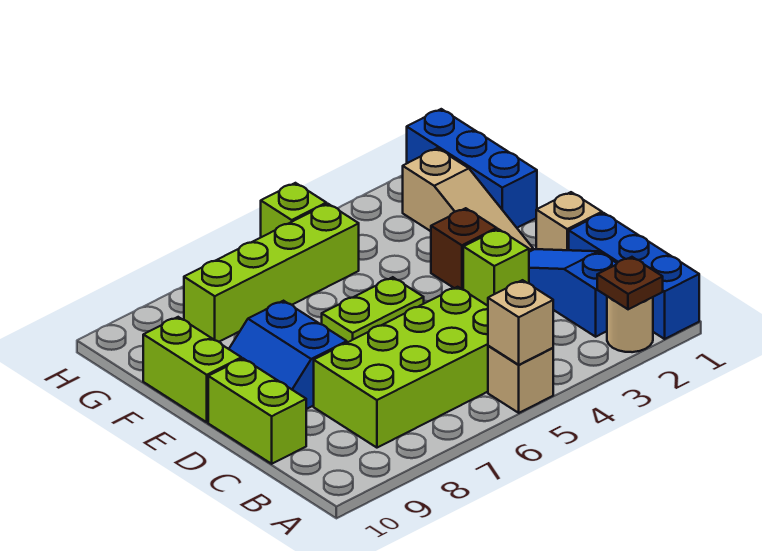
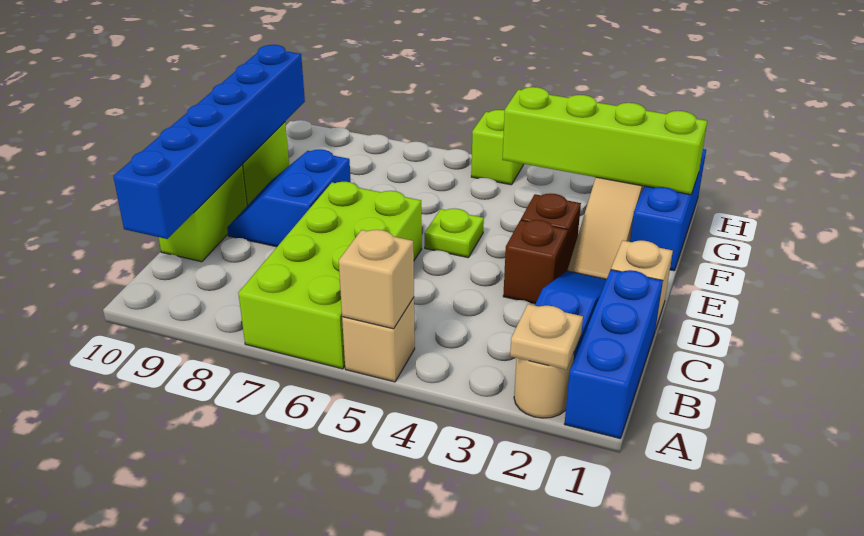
brown 1x1 plate [597,257,663,309] -> tan 1x1 plate [510,304,583,370]
lime 2x4 brick [314,287,488,448] -> lime 2x4 brick turned to [238,182,422,369]
none -> blue 1x6 brick [113,45,305,239]
lime 1x1 brick [463,229,529,306] -> brown 1x1 brick [503,220,568,304]
lime 1x2 plate [322,277,424,343] -> lime 1x1 plate [425,209,484,258]
lime 1x4 brick [184,204,359,342] -> lime 1x4 brick moved to [502,87,707,195]

